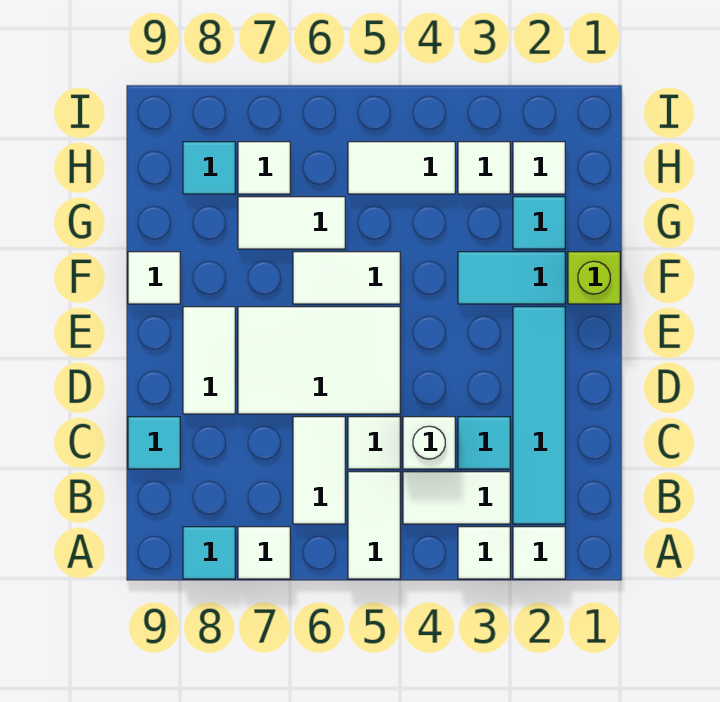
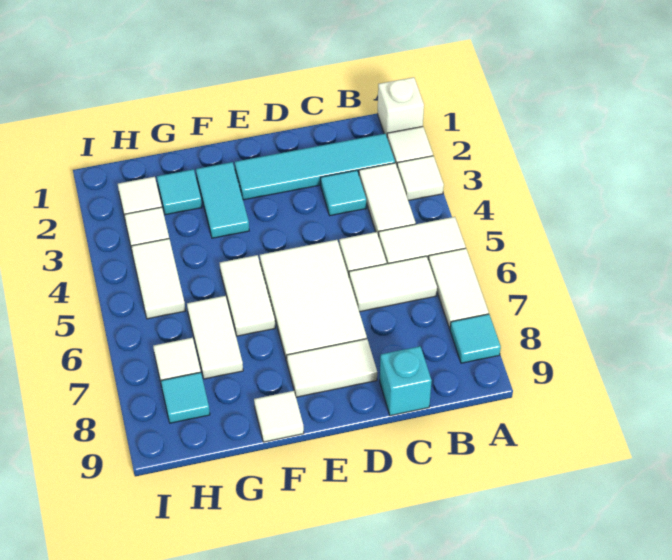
white 1x1 tile [238,527,290,579] -> white 1x2 tile [428,248,489,329]
white 1x1 brick [403,417,455,469] -> white 1x1 brick moved to [378,77,424,136]
cyan 1x1 tile [128,417,180,469] -> cyan 1x1 brick [380,346,432,416]
lime 1x1 brick [568,252,620,304] -> none

